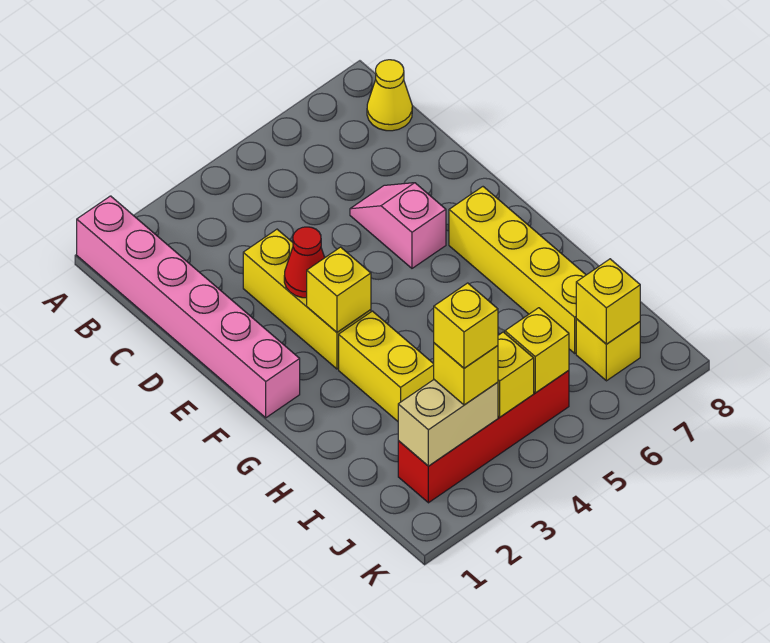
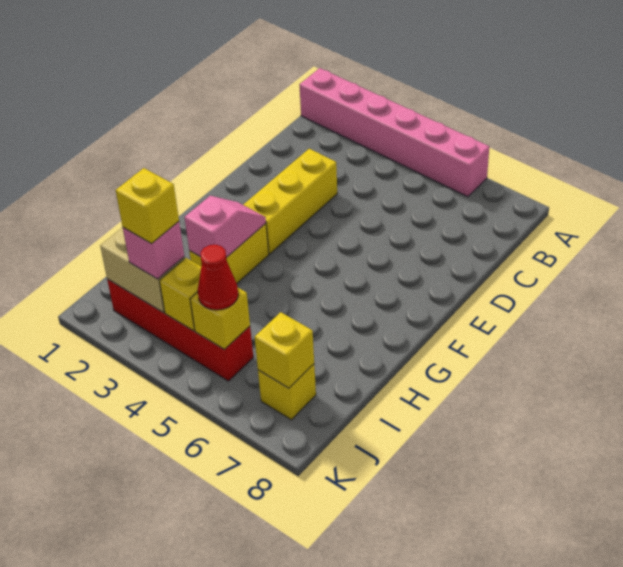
pink 1x6 brick [77,196,300,418] -> pink 1x6 brick turned to [299,68,489,197]
yellow 1x1 cone [367,60,412,131] -> none
pink 1x2 slope [350,183,446,268] -> pink 1x2 slope moved to [185,196,266,258]
red 1x1 cone [284,227,325,298] -> red 1x1 cone moved to [198,245,238,310]
yellow 1x1 brick [307,247,371,332] -> none
yellow 1x4 brick [449,187,586,353] -> none
yellow 1x1 brick [434,343,498,405] -> pink 1x1 brick [123,222,184,279]

